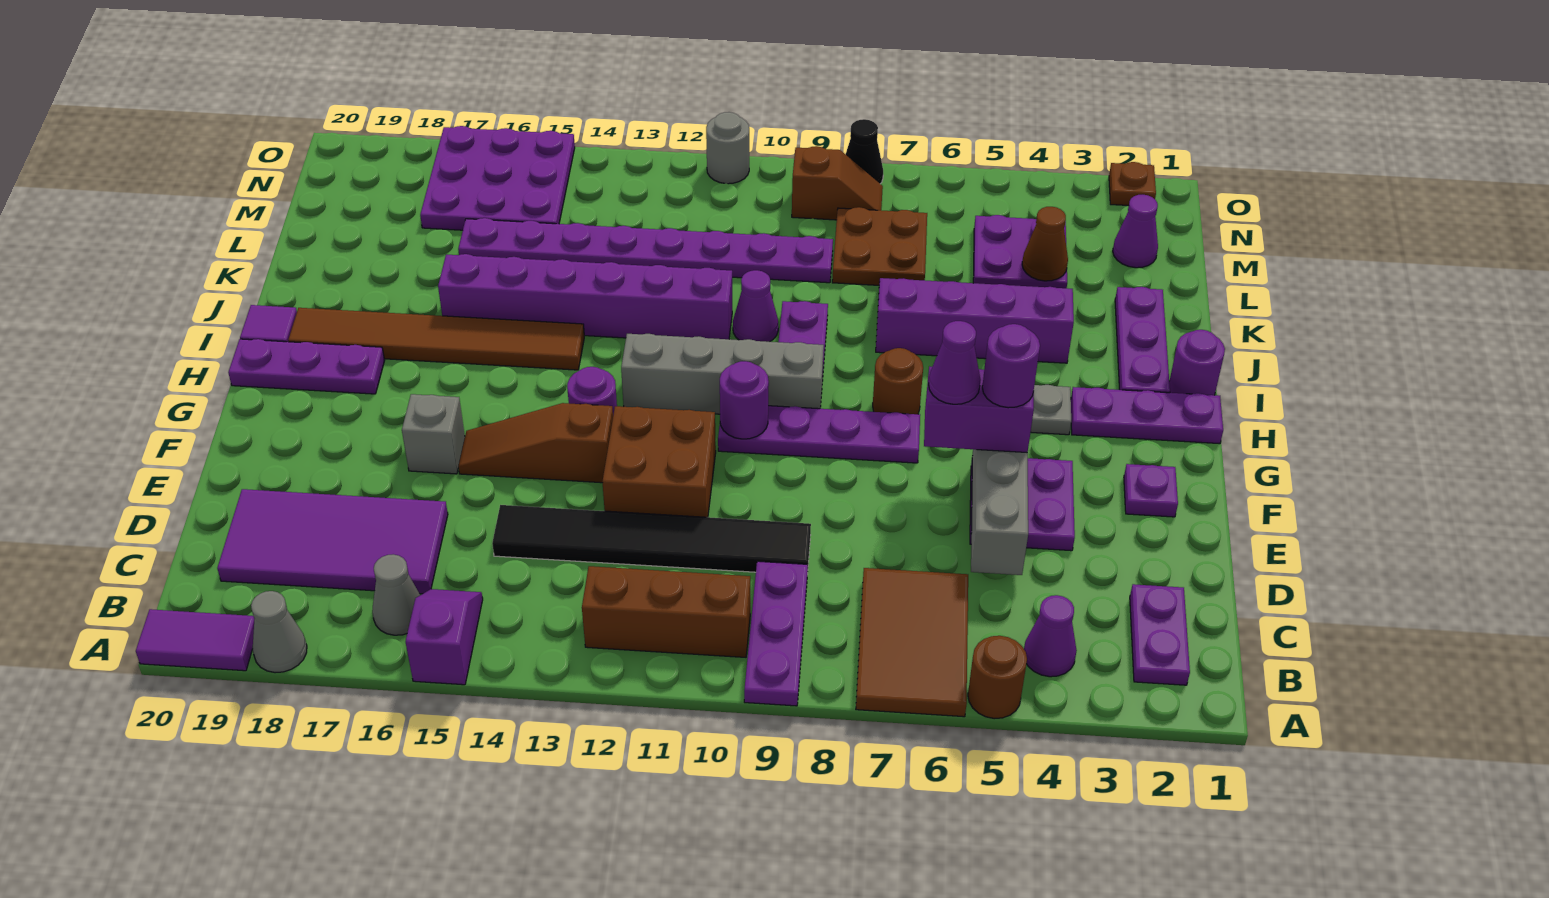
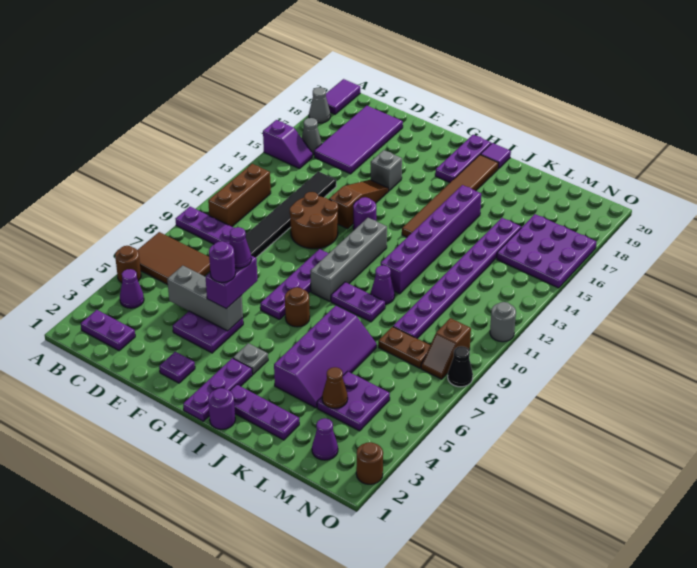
brown 2x2 brick [602,406,716,517] -> brown 2x2 round brick [290,192,338,249]
purple 1x1 round brick [720,361,769,439] -> none
brown 2x2 plate [832,207,927,285] -> brown 1x2 plate [378,327,430,368]
brown 1x1 plate [1109,162,1156,206] -> brown 1x1 round brick [356,442,383,484]

